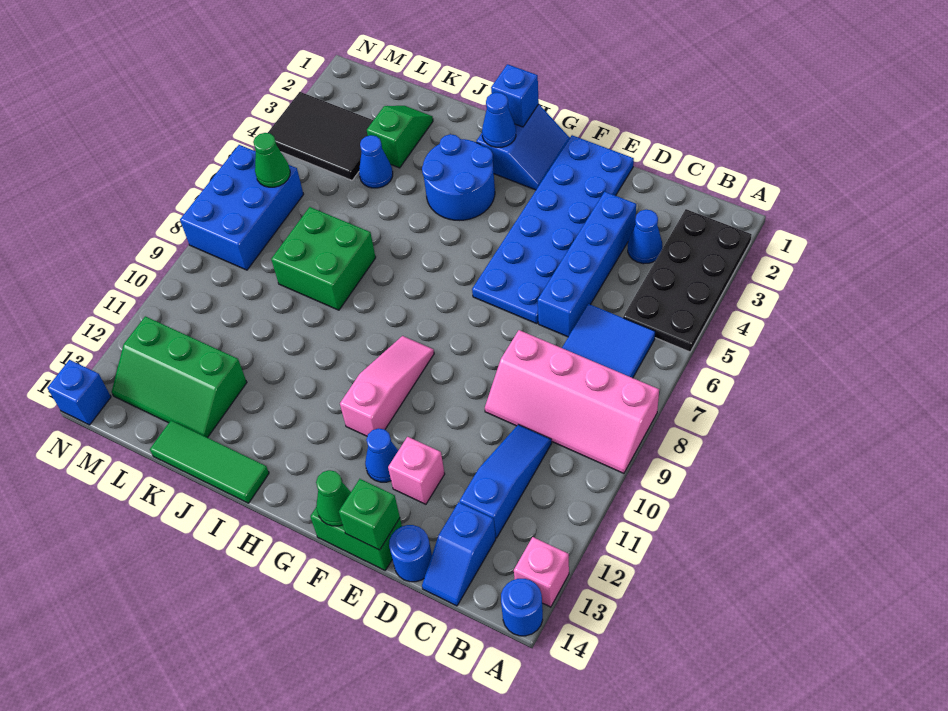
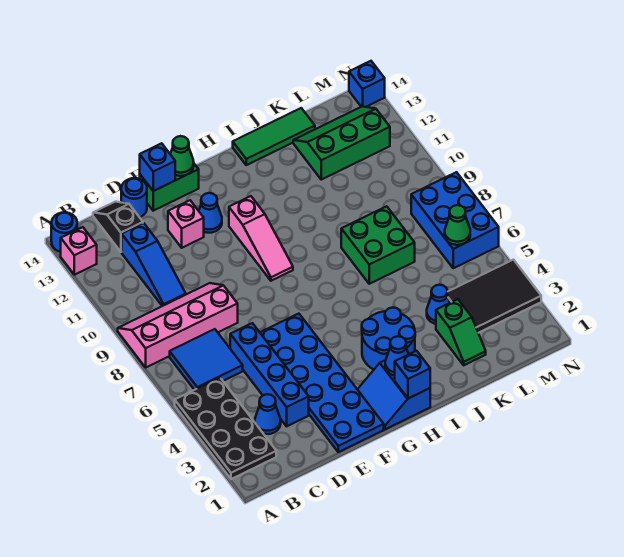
blue 1x2 slope [422,502,496,606] -> black 1x2 slope [93,202,143,252]
green 1x1 brick [339,479,400,550] -> blue 1x1 brick [140,143,175,191]

